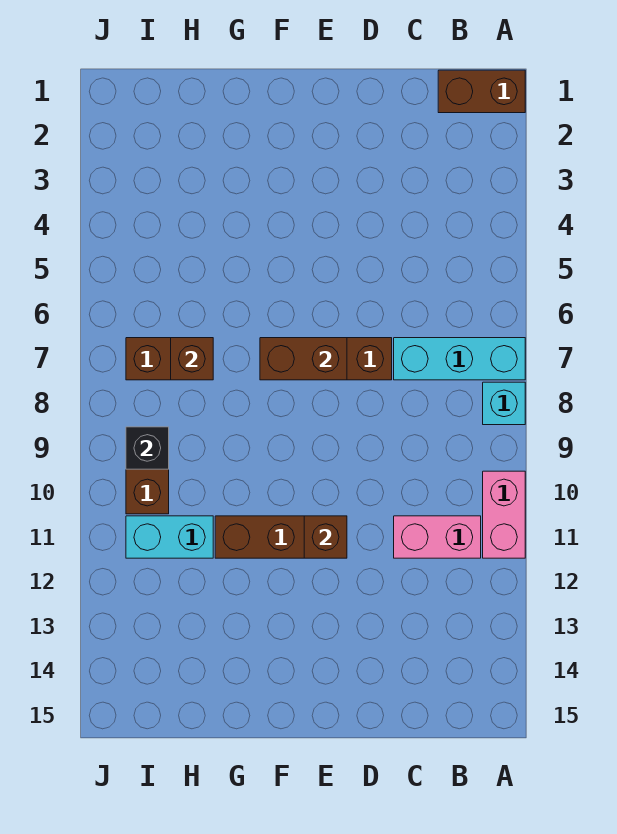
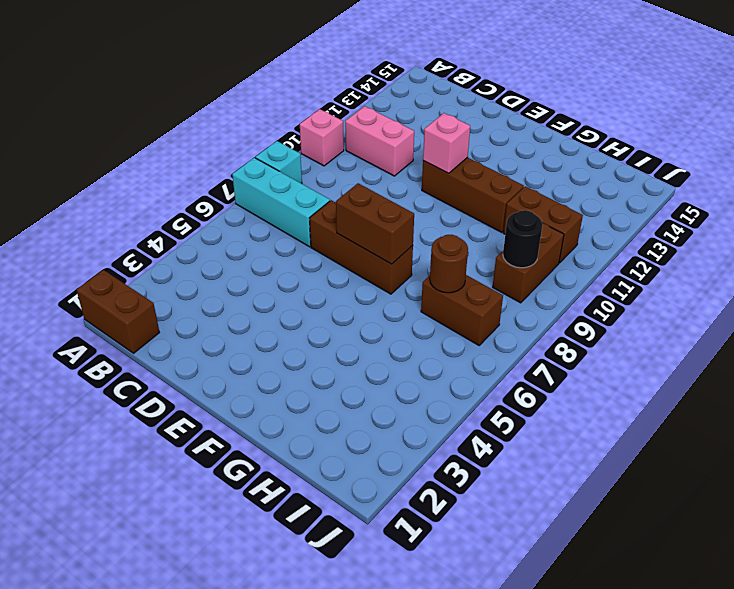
pink 1x2 brick [483,471,525,558] -> pink 1x1 brick [300,109,344,166]
brown 1x1 brick [304,516,347,558] -> pink 1x1 brick [423,113,470,173]
brown 1x1 brick [171,338,213,380] -> brown 1x1 round brick [430,235,468,293]
cyan 1x2 brick [126,516,213,558] -> brown 1x2 brick [503,186,583,263]
black 1x1 brick [126,427,169,469] -> black 1x1 round brick [503,210,543,268]

